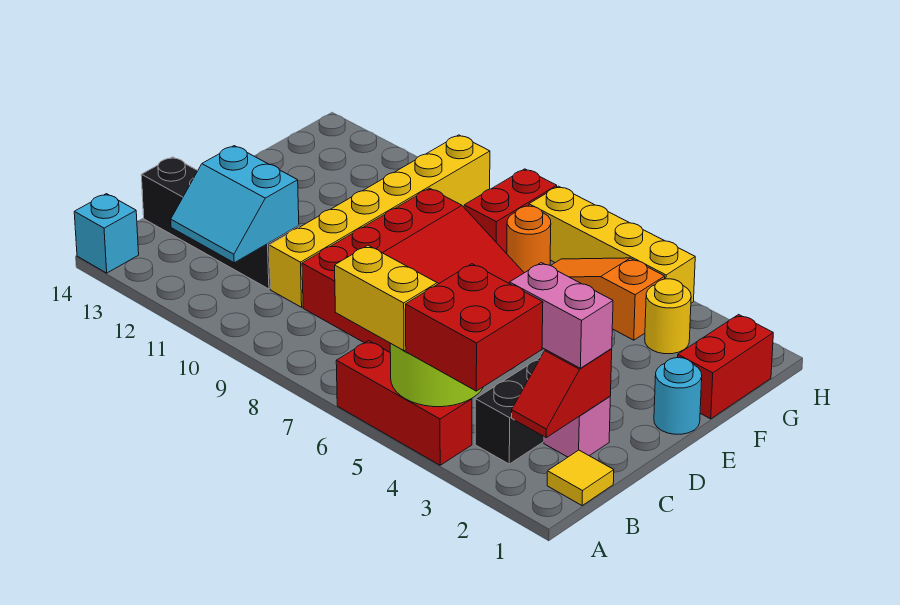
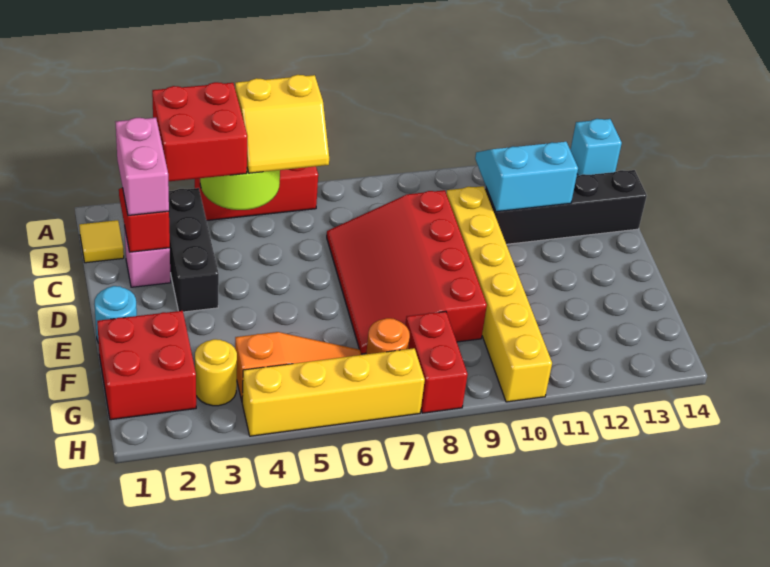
pink 1x2 brick [510,263,613,368] -> pink 1x2 brick turned to [116,118,169,216]
red 1x2 brick [678,315,773,419] -> red 2x2 brick [97,311,196,420]

